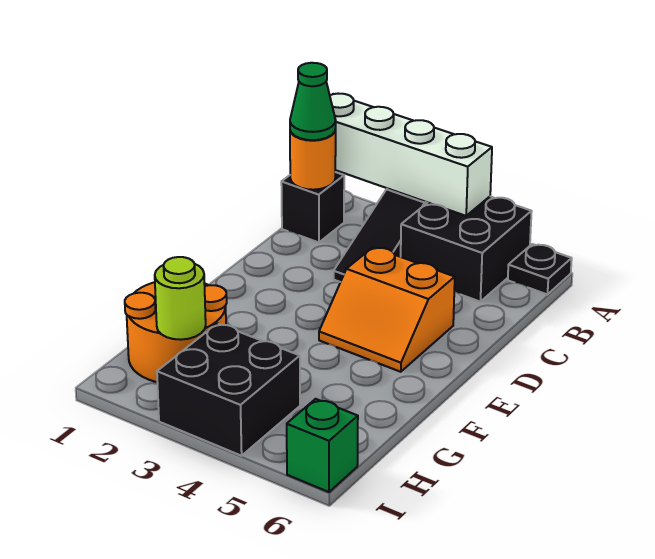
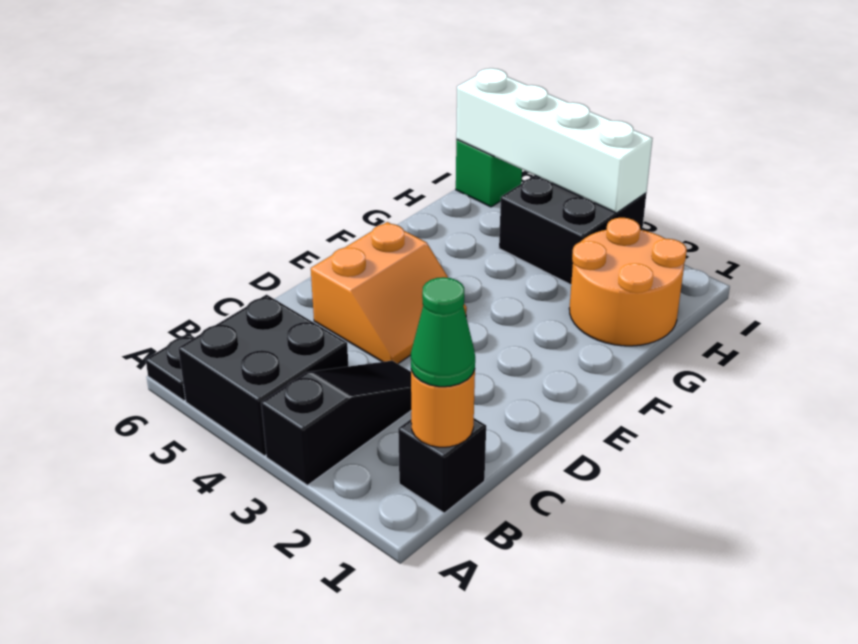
white 1x4 brick [330,94,492,216] -> white 1x4 brick moved to [456,68,653,213]
orange 2x2 slope [319,247,455,372] -> orange 2x2 slope turned to [311,222,467,364]
lime 1x1 round brick [155,257,206,340] -> none

